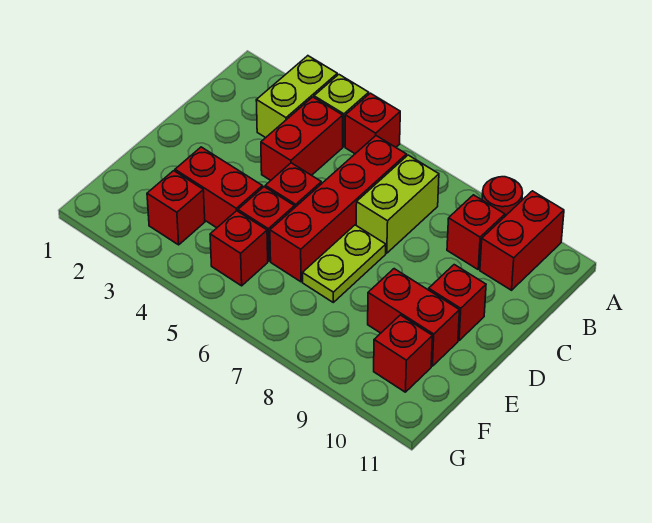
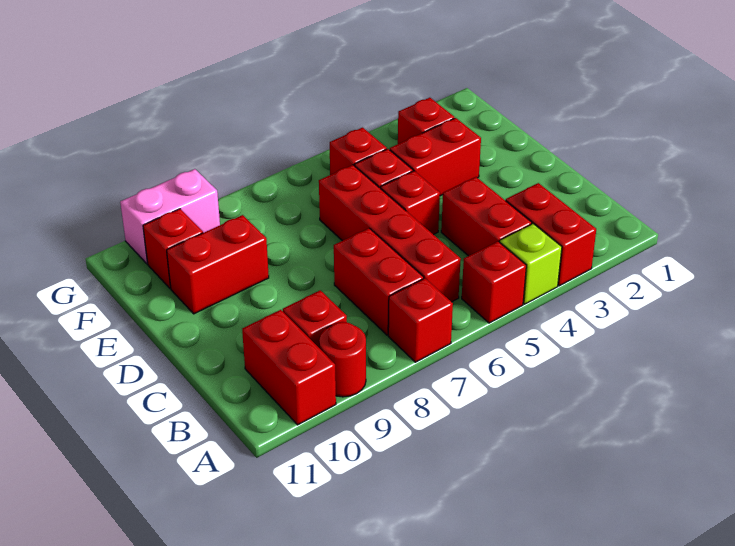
lime 1x2 brick [256,56,337,138] -> red 1x2 brick [506,183,596,286]
lime 1x2 brick [356,155,439,253] -> red 1x2 brick [334,228,424,335]
lime 1x2 plate [303,225,386,302] -> none
red 1x1 brick [429,265,486,340] -> red 1x1 brick moved to [388,278,453,362]
none -> pink 1x2 brick [120,169,220,264]

